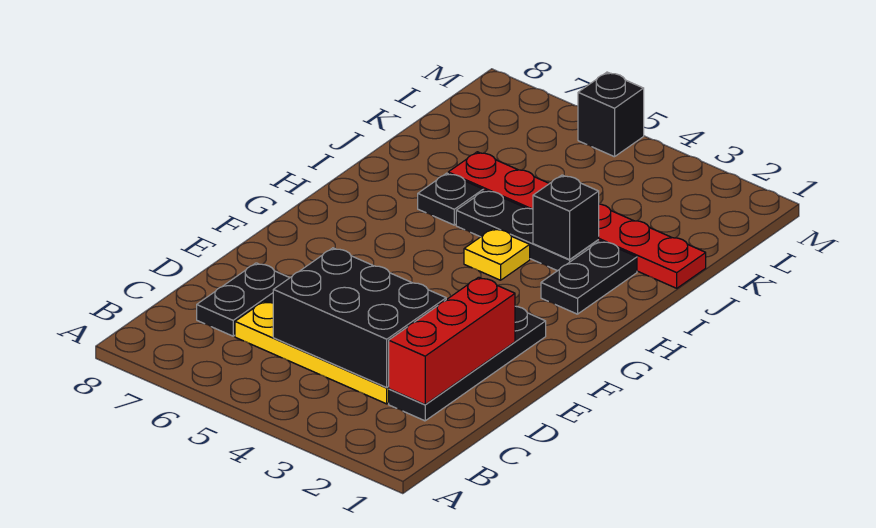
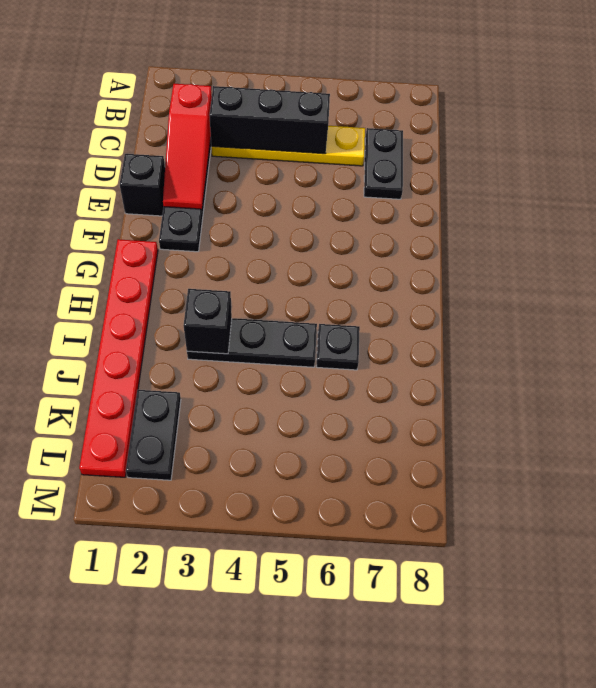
red 1x3 brick [389,277,515,405] -> red 1x3 slope [163,84,212,209]
black 2x3 brick [273,248,446,388] -> black 1x3 brick [209,86,330,154]
black 1x2 plate [541,241,637,314] -> black 1x2 plate moved to [126,390,181,480]
yellow 1x1 plate [464,228,530,280] -> none
red 1x6 plate [448,152,706,288] -> red 1x6 plate turned to [79,239,158,477]
black 1x1 brick [578,72,644,157] -> black 1x1 brick moved to [120,154,165,216]

